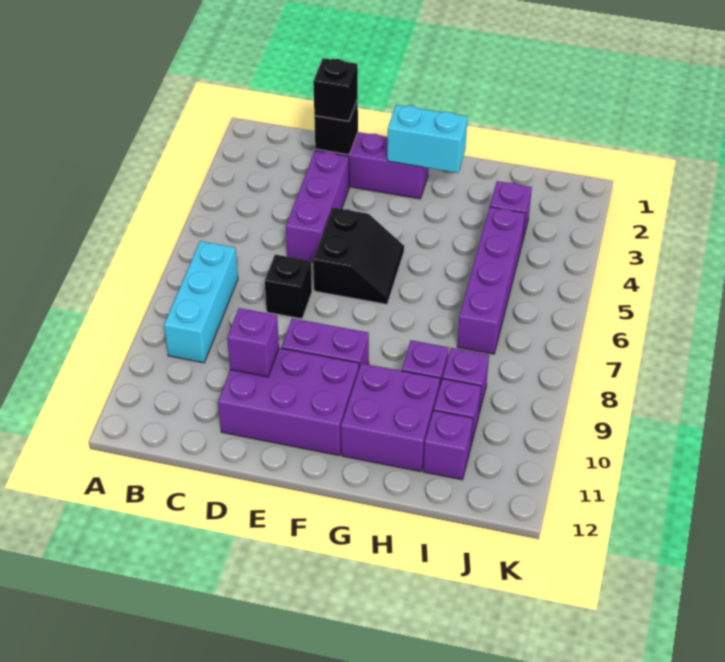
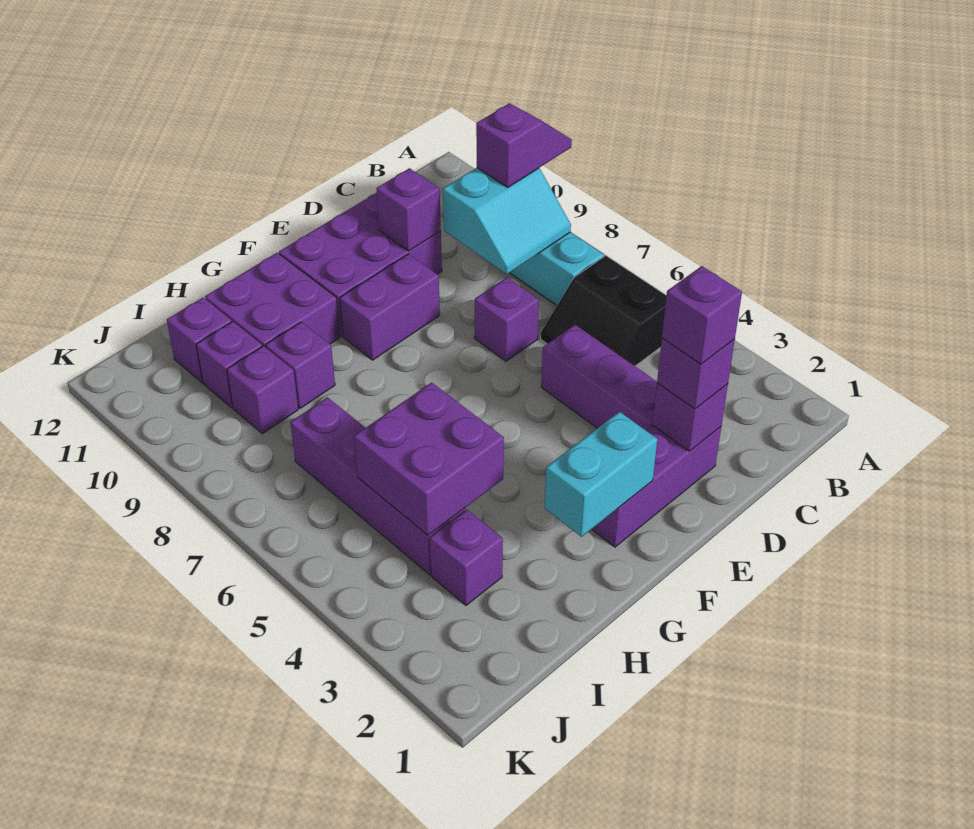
none -> purple 1x2 slope [476,103,572,187]
none -> cyan 2x2 slope [443,168,571,274]
black 1x1 brick [314,100,358,155] -> purple 1x1 brick [652,383,728,451]
black 1x1 brick [313,58,358,121] -> purple 1x1 brick [657,338,735,409]
none -> purple 1x1 brick [662,266,742,364]
black 1x1 brick [265,255,312,319] -> purple 1x1 brick [475,277,539,361]
black 2x2 slope [313,207,404,304] -> black 2x2 slope moved to [541,256,666,366]
none -> purple 2x2 brick [354,382,504,535]

